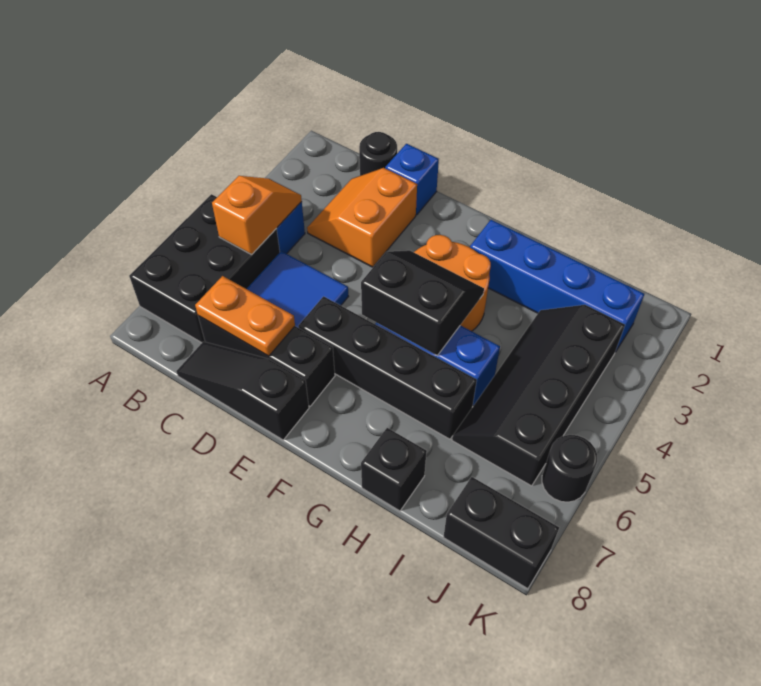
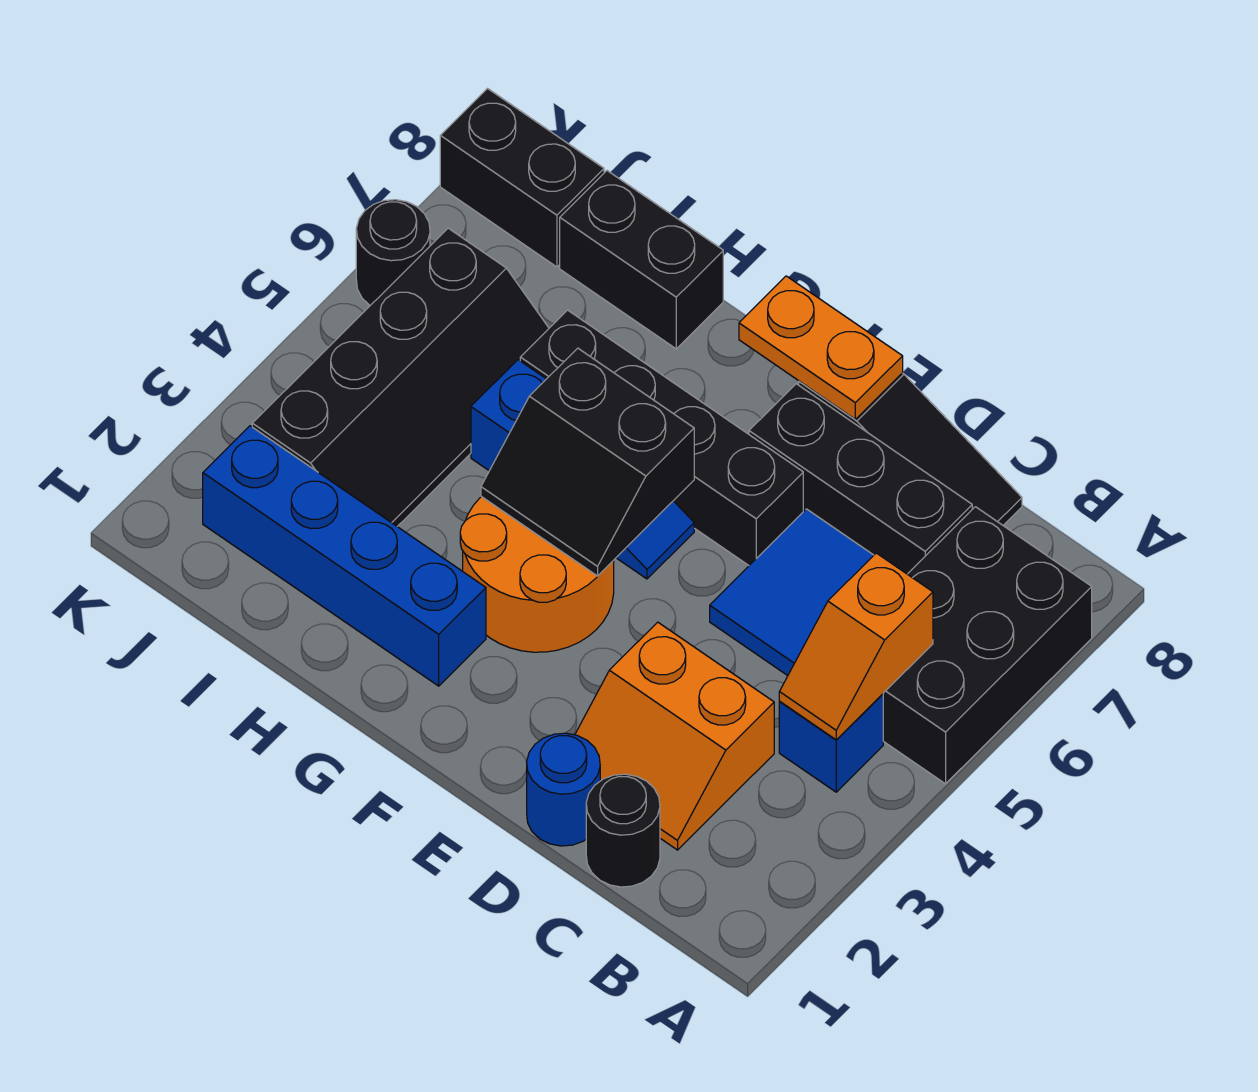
orange 2x2 slope [307,168,417,267] -> orange 2x2 slope turned to [575,622,774,850]
orange 1x2 plate [195,276,295,356] -> orange 1x2 plate moved to [739,276,903,419]
blue 1x1 brick [385,144,439,215] -> blue 1x1 round brick [527,733,600,846]
black 1x1 brick [361,428,427,511] -> black 1x2 brick [560,171,723,349]

